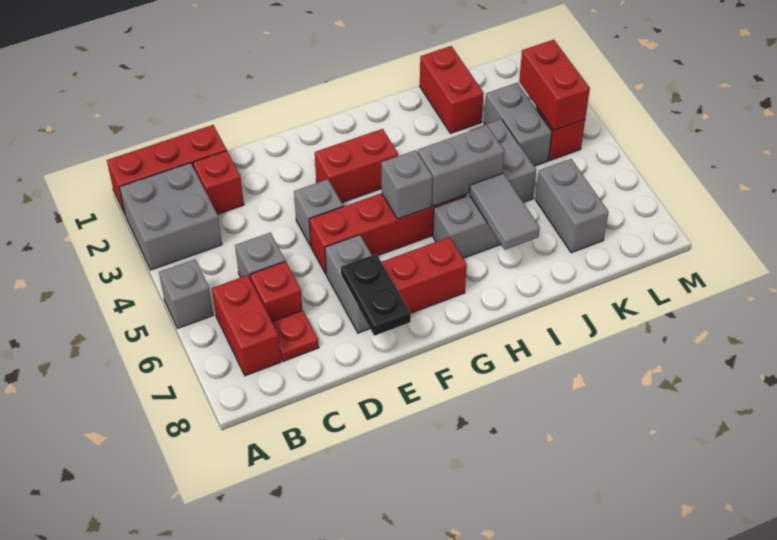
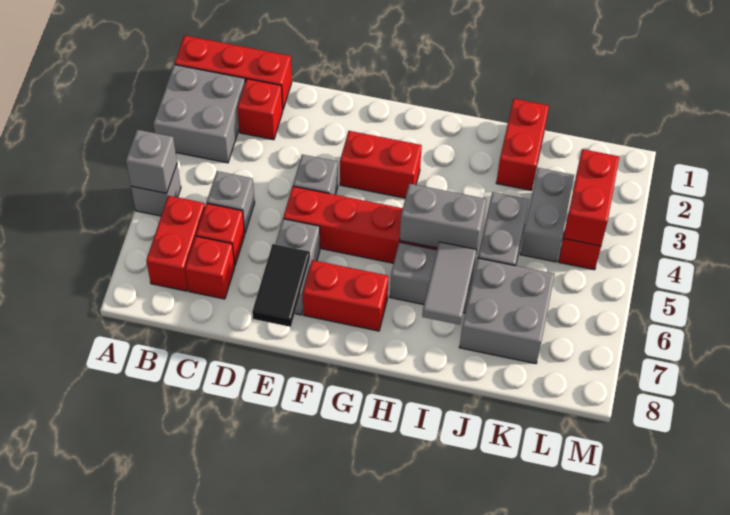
red 1x1 plate [272,310,319,361] -> red 1x1 brick [185,236,235,299]
black 1x2 plate [341,254,411,336] -> black 1x2 tile [252,244,310,327]
grey 1x1 brick [381,150,433,219] -> grey 1x1 brick moved to [126,130,177,193]
grey 1x2 brick [535,159,608,253] -> grey 2x2 brick [459,258,555,364]

